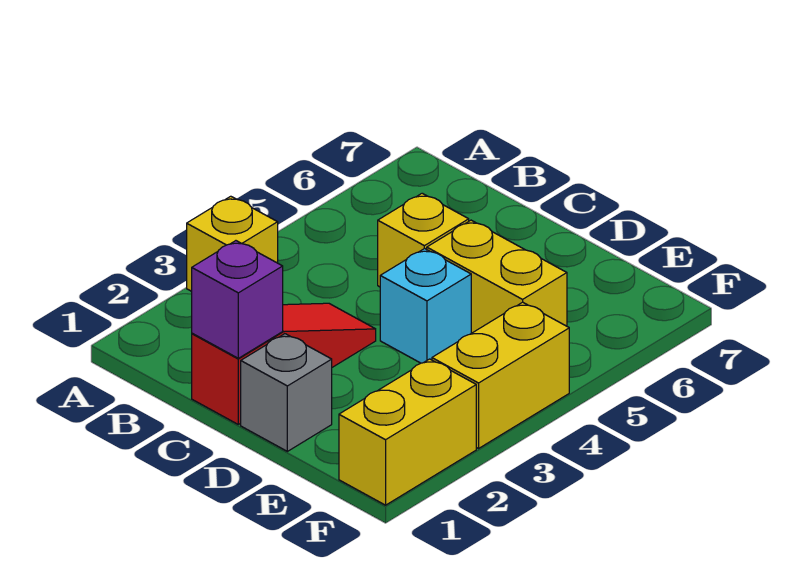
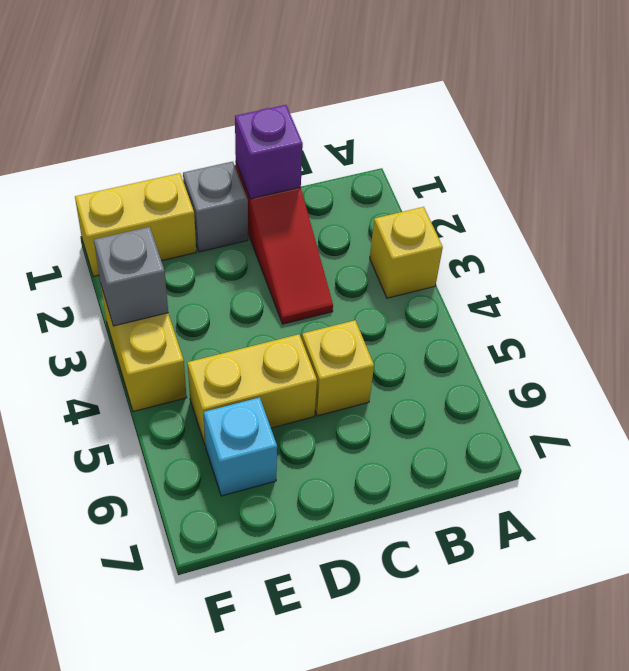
cyan 1x1 brick [380,248,471,363] -> cyan 1x1 brick moved to [204,397,277,496]
yellow 1x2 brick [339,359,476,505] -> yellow 1x2 brick turned to [75,173,196,277]
none -> grey 1x1 brick [94,227,168,326]

